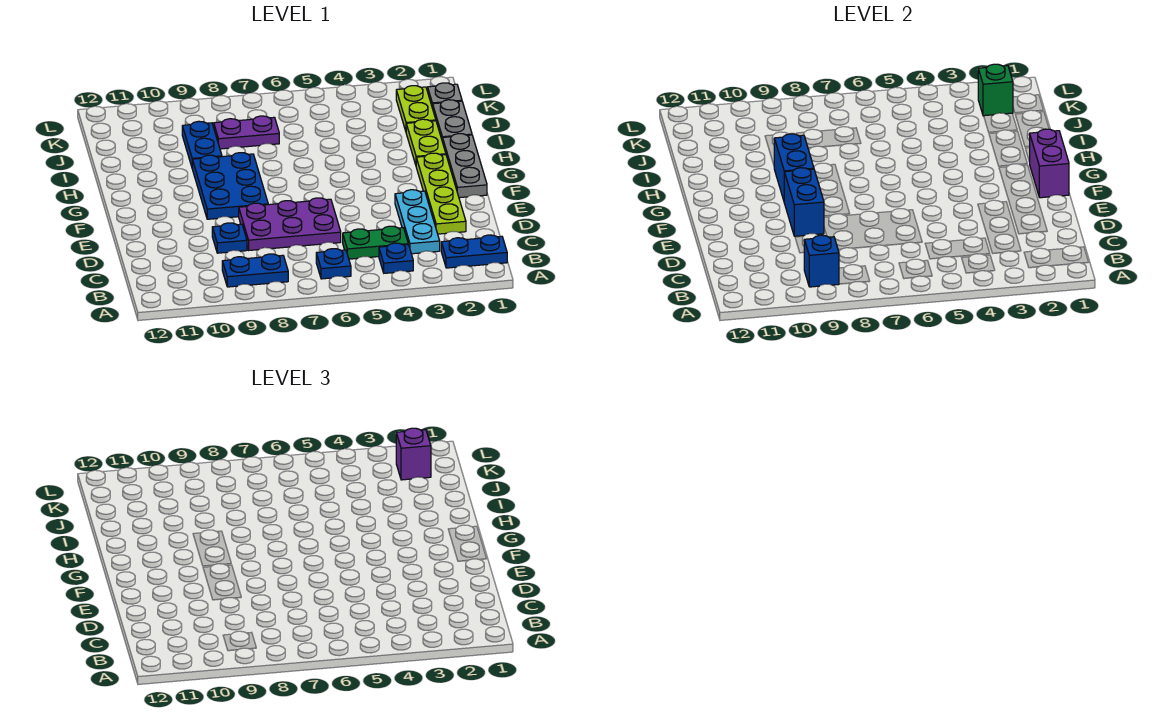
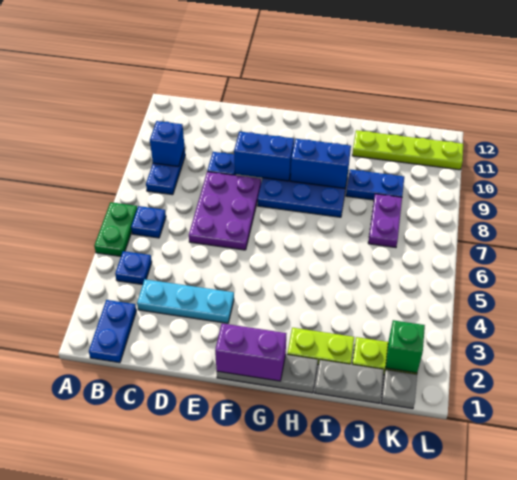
green 1x2 plate [343,226,408,259] -> green 1x2 plate moved to [94,202,137,256]
lime 1x4 plate [416,153,466,234] -> lime 1x4 plate moved to [352,130,463,170]
purple 1x1 brick [396,428,431,480] -> none

